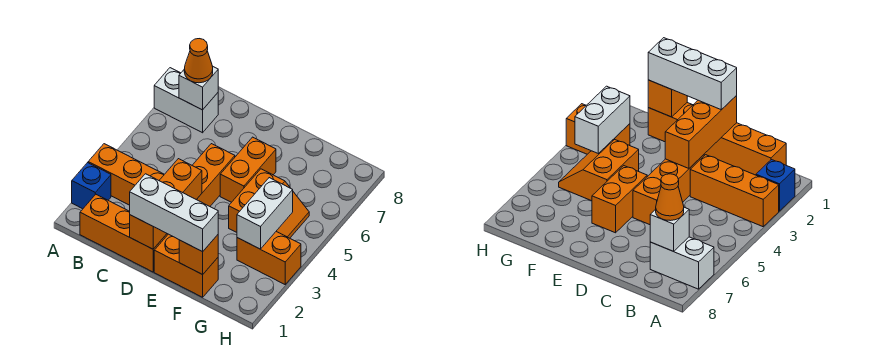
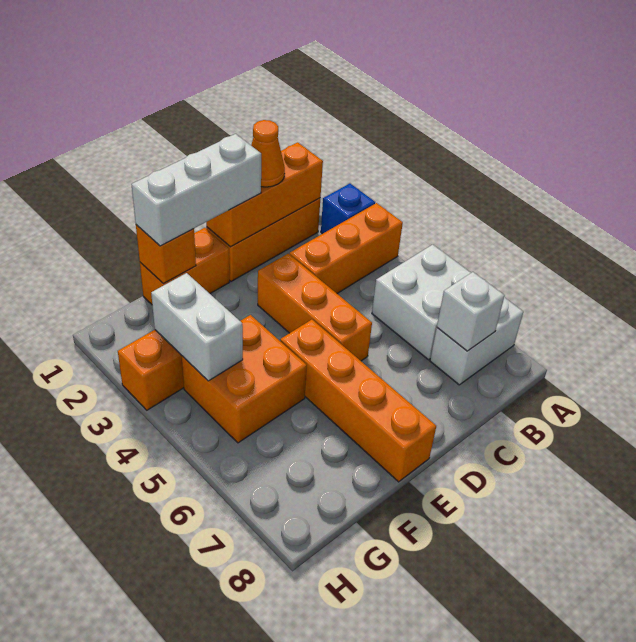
none -> white 2x2 brick [372,245,471,360]
orange 1x1 cone [184,39,213,83] -> orange 1x1 cone moved to [251,120,285,187]
orange 1x3 brick [130,159,202,249] -> orange 1x3 brick turned to [206,142,323,247]
orange 1x2 brick [220,137,276,202] -> orange 1x4 brick [280,320,436,482]
orange 2x2 slope [229,169,309,238] -> orange 2x2 brick [182,315,307,443]

